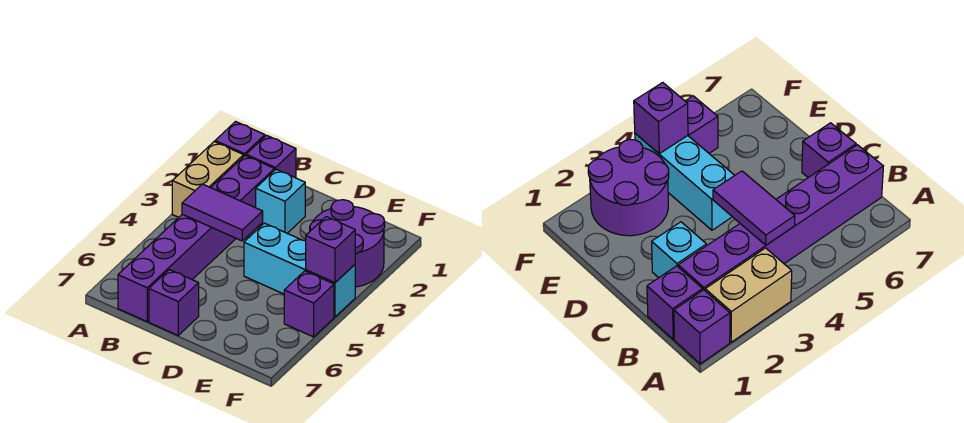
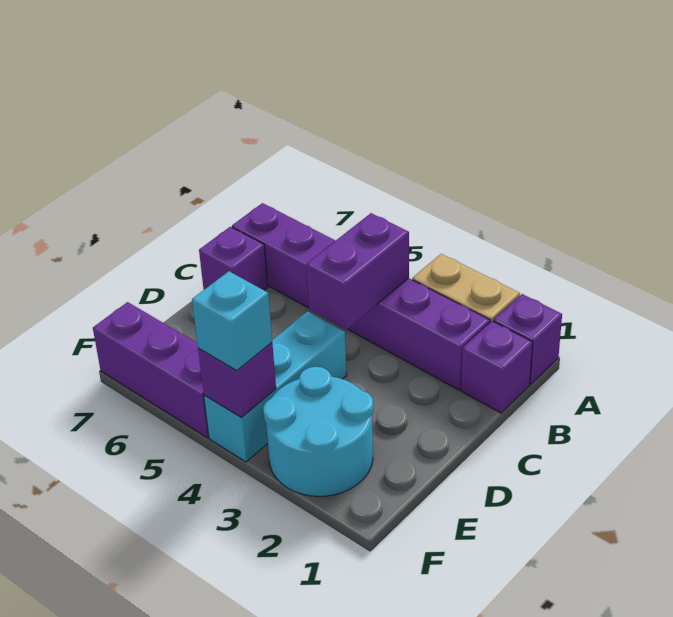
purple 1x2 tile [182,184,263,241] -> purple 1x2 brick [307,213,409,330]
cyan 1x1 brick [256,169,305,233] -> cyan 1x1 brick moved to [192,271,272,371]
purple 2x2 round brick [310,200,385,287] -> cyan 2x2 round brick [263,367,373,496]
purple 1x1 brick [284,271,334,337] -> purple 1x3 brick [93,302,209,438]

